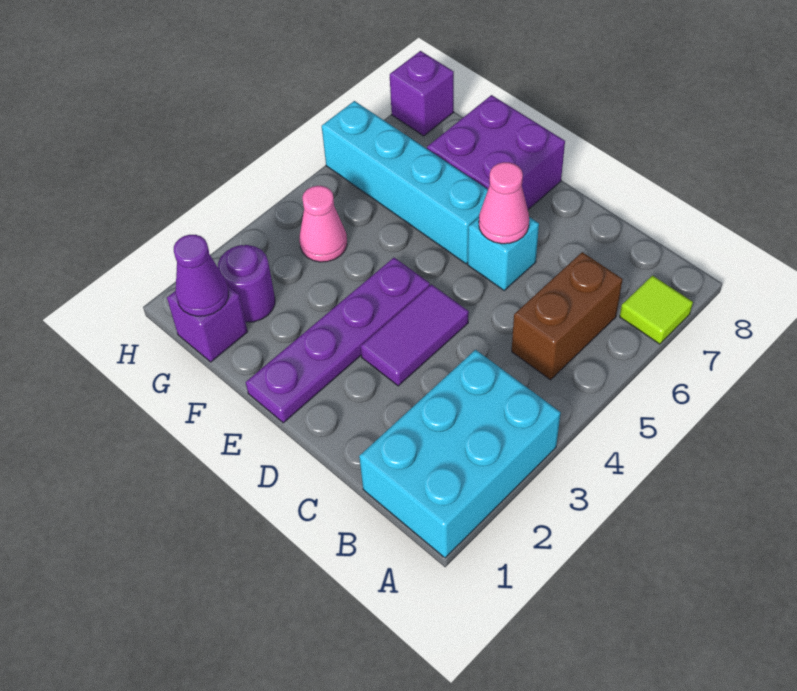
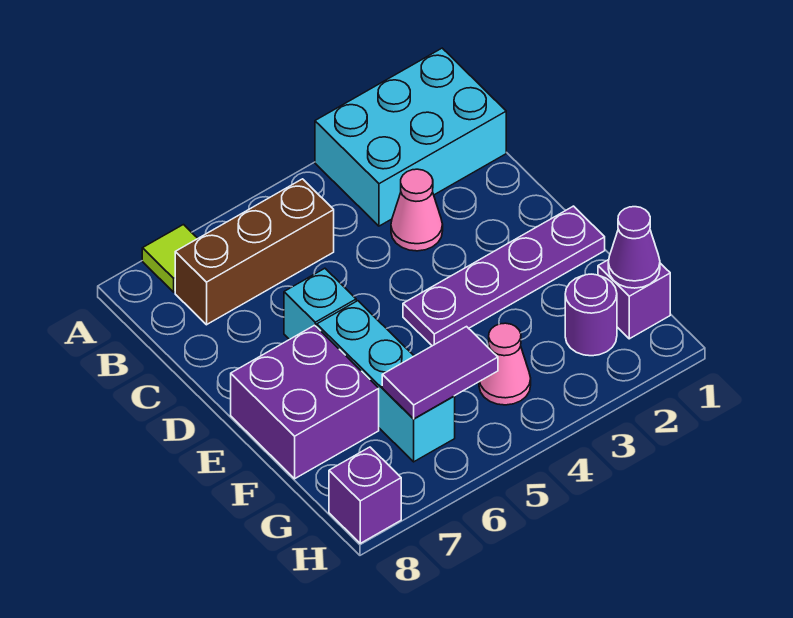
brown 1x2 brick [512,252,623,380] -> brown 1x3 brick [175,179,334,325]
purple 1x2 tile [361,285,469,386] -> purple 1x2 tile moved to [382,327,498,419]
pink 1x1 cone [479,162,529,244] -> pink 1x1 cone moved to [391,169,443,251]
cyan 1x4 brick [322,101,488,264] -> cyan 1x3 brick [317,301,455,462]

